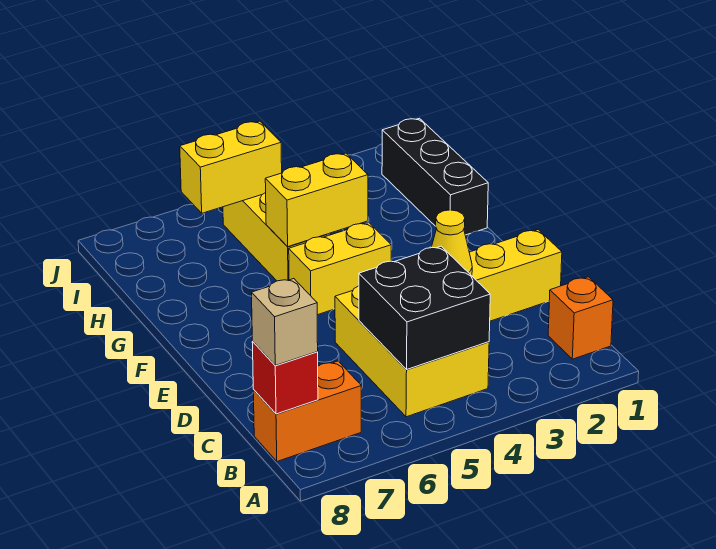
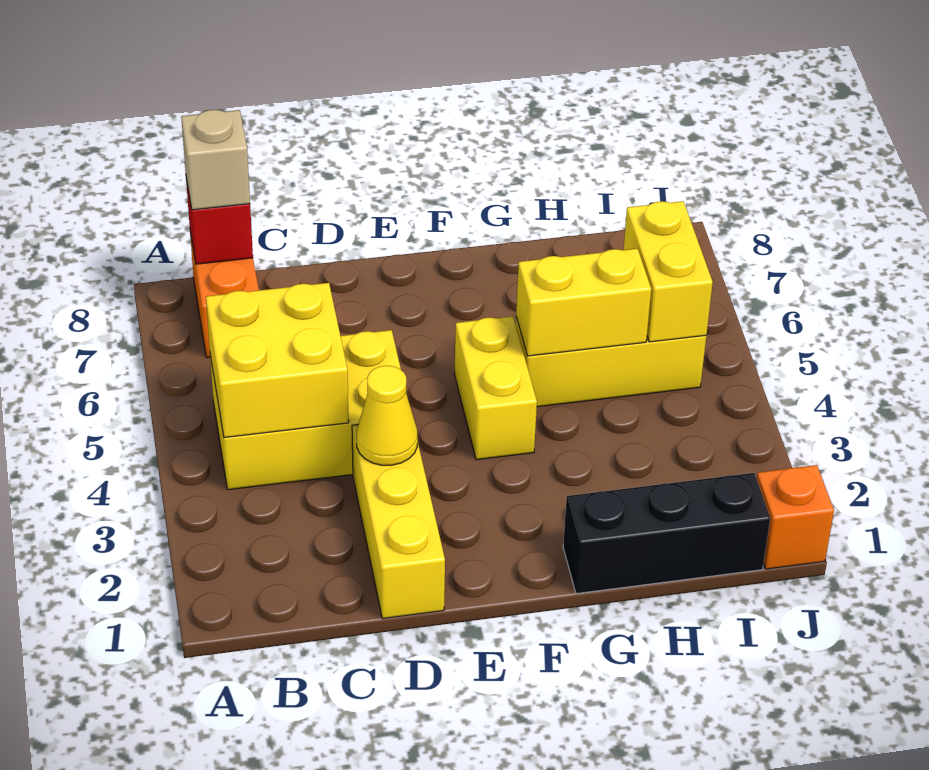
orange 1x1 brick [548,277,613,359] -> orange 1x1 brick moved to [757,465,834,569]
black 2x2 brick [359,246,490,370] -> yellow 2x2 brick [206,283,349,438]
yellow 1x2 brick [265,153,368,247] -> yellow 1x2 brick turned to [516,249,651,356]

